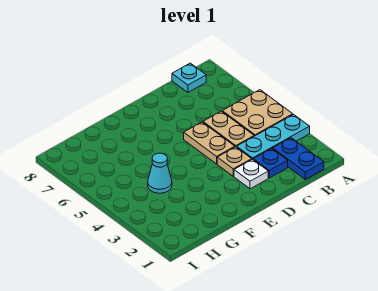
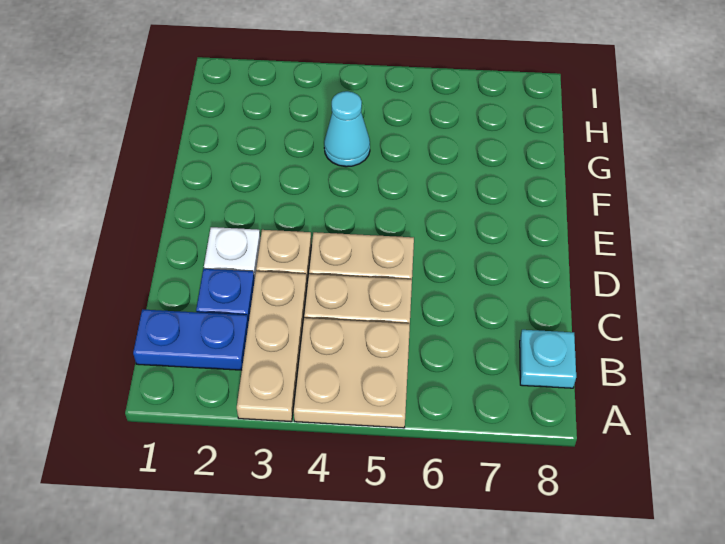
cyan 1x3 plate [237,115,310,159] -> tan 1x3 plate [237,271,307,422]

